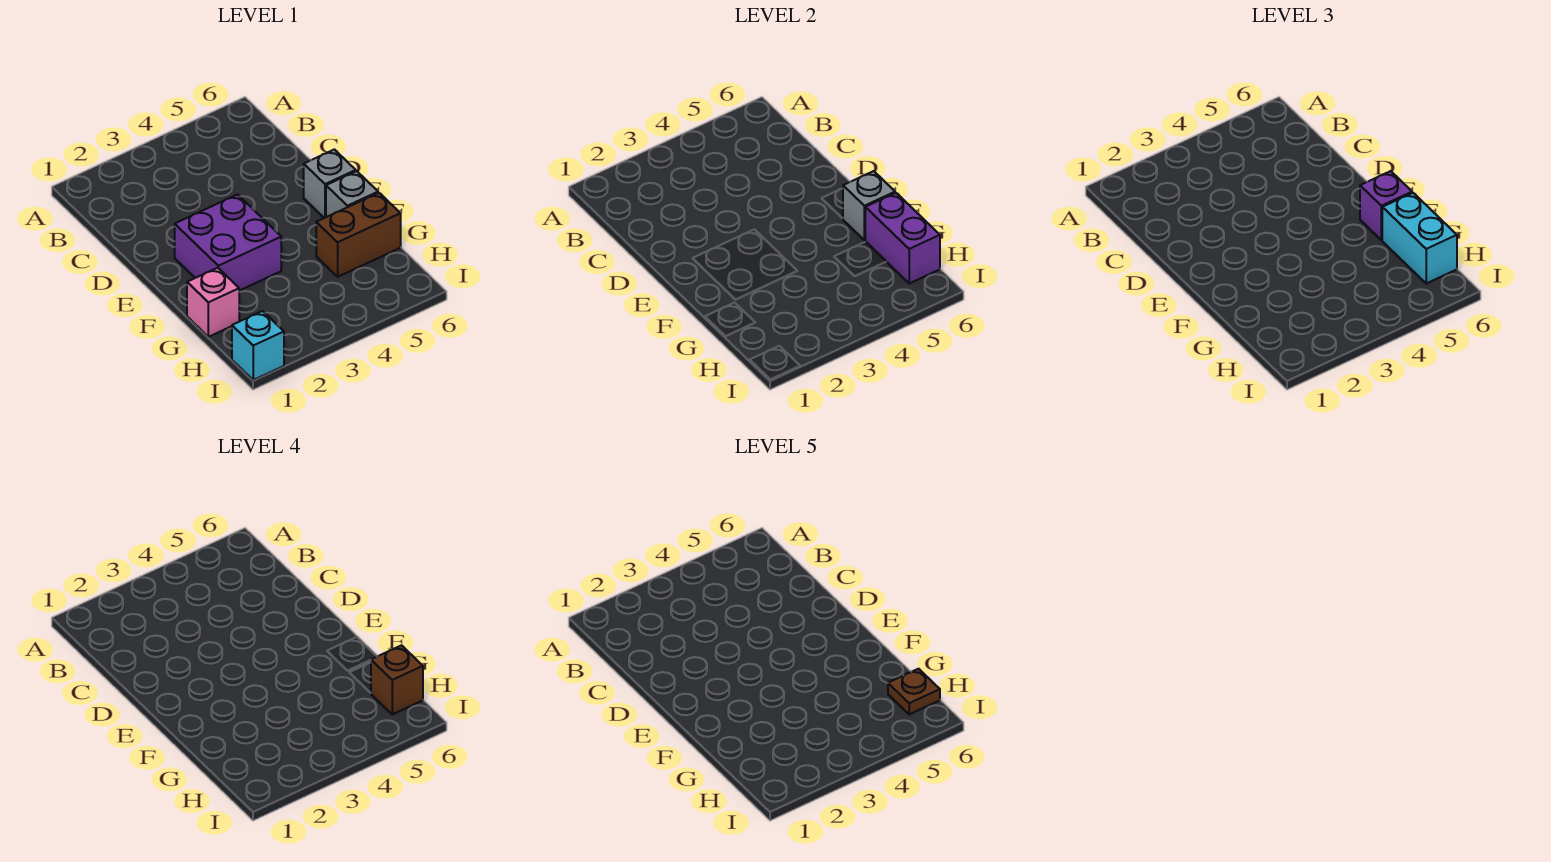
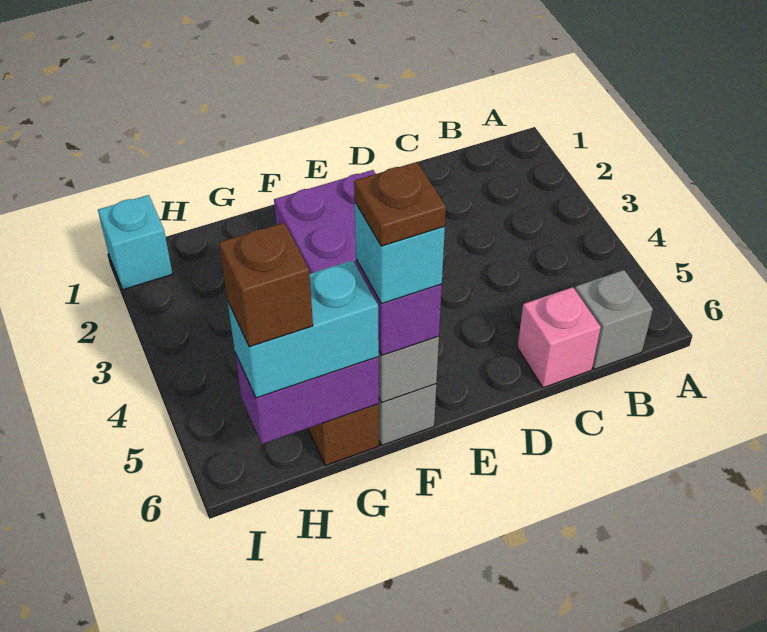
grey 1x1 brick [304,150,356,218] -> grey 1x1 brick moved to [575,270,653,369]
none -> cyan 1x1 brick [355,202,445,304]
pink 1x1 brick [187,268,239,337] -> pink 1x1 brick moved to [518,287,601,388]
brown 1x1 plate [888,669,940,714] -> brown 1x1 plate moved to [354,162,446,246]

